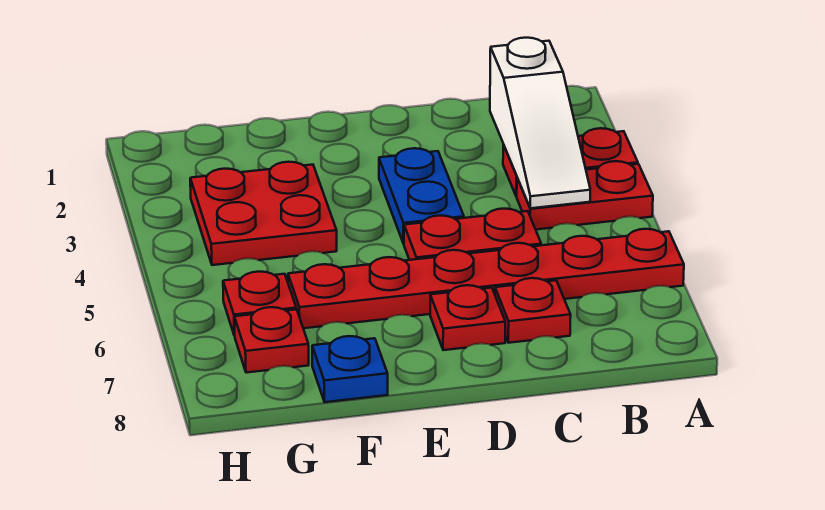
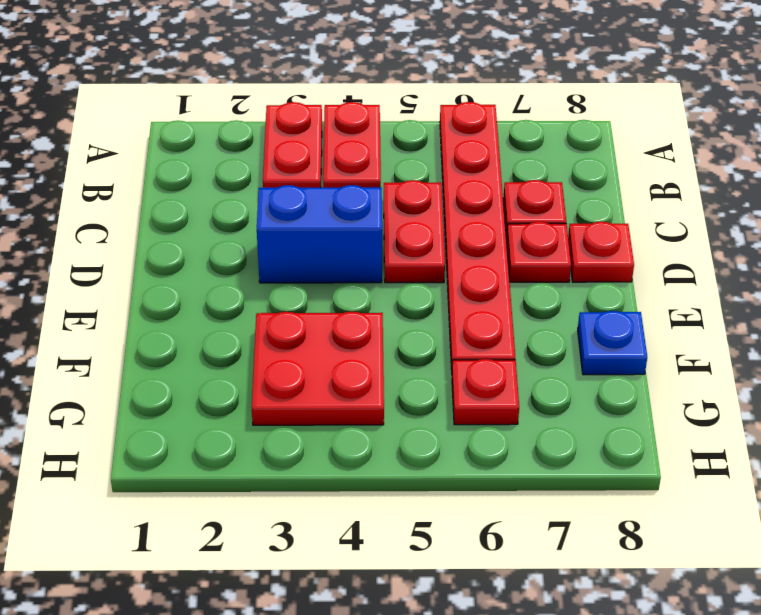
white 1x3 slope [490,38,590,208] -> none
blue 1x2 plate [379,148,464,244] -> blue 1x2 brick [257,185,382,283]
red 1x1 plate [234,307,309,373] -> red 1x1 plate moved to [568,222,634,282]

